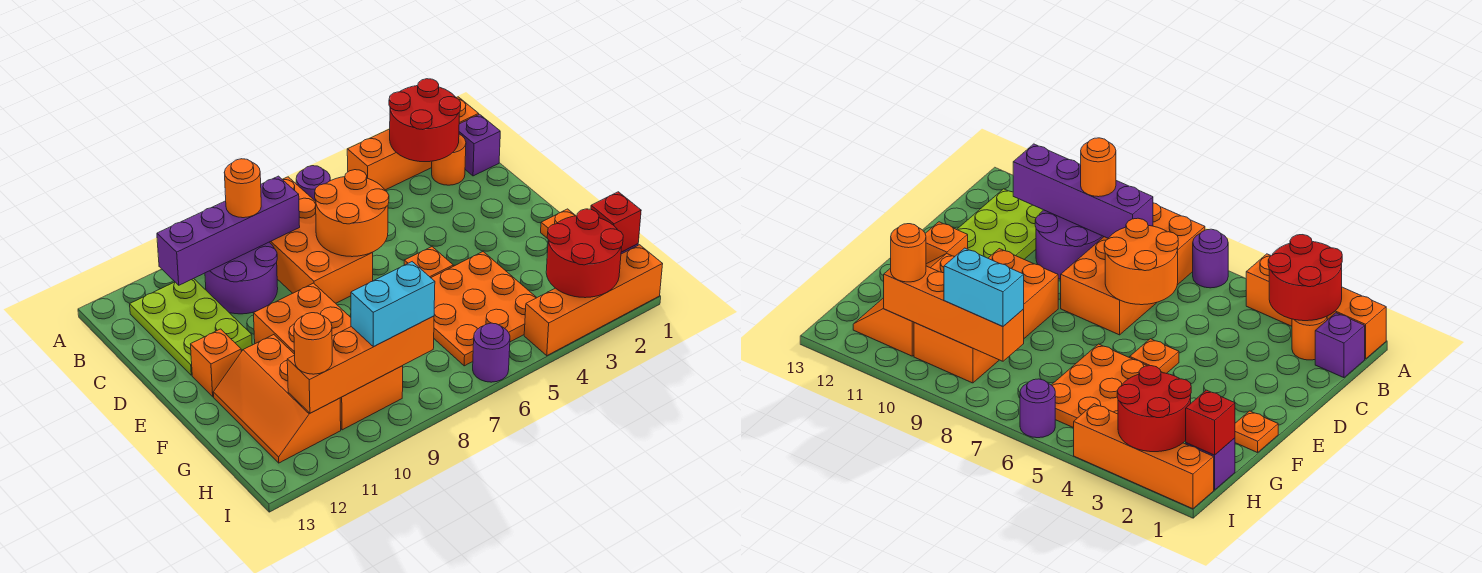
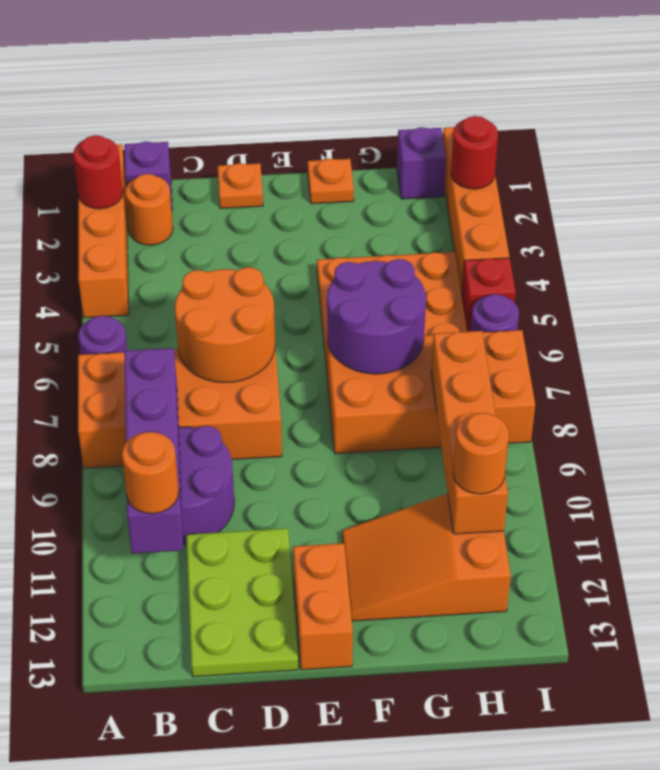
red 2x2 round brick [389,79,461,162] -> red 1x1 round brick [73,135,123,209]
orange 1x1 round brick [224,159,261,218] -> orange 1x1 round brick moved to [122,432,179,514]
lime 2x3 plate [130,279,252,375] -> lime 2x3 plate turned to [186,528,298,677]
orange 1x1 plate [404,247,453,278] -> orange 1x1 plate moved to [218,163,263,209]
orange 2x4 brick [254,283,403,430] -> orange 2x4 brick moved to [327,330,535,454]
orange 1x1 brick [190,329,241,397] -> orange 1x2 brick [293,543,353,670]
none -> purple 2x2 round brick [327,259,426,374]
orange 2x3 slope [213,335,341,463] -> orange 2x3 slope turned to [342,494,511,621]
red 1x1 brick [591,192,641,252] -> red 1x1 brick moved to [462,258,516,332]
red 2x2 round brick [546,209,623,298] -> red 1x1 round brick [451,116,498,189]
cyan 1x2 brick [351,262,435,347] -> none

